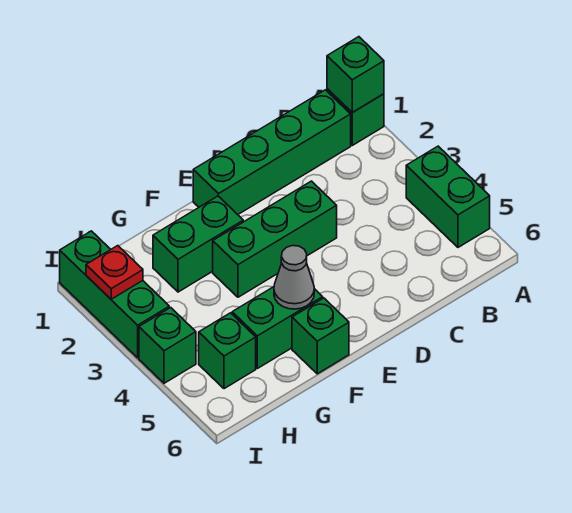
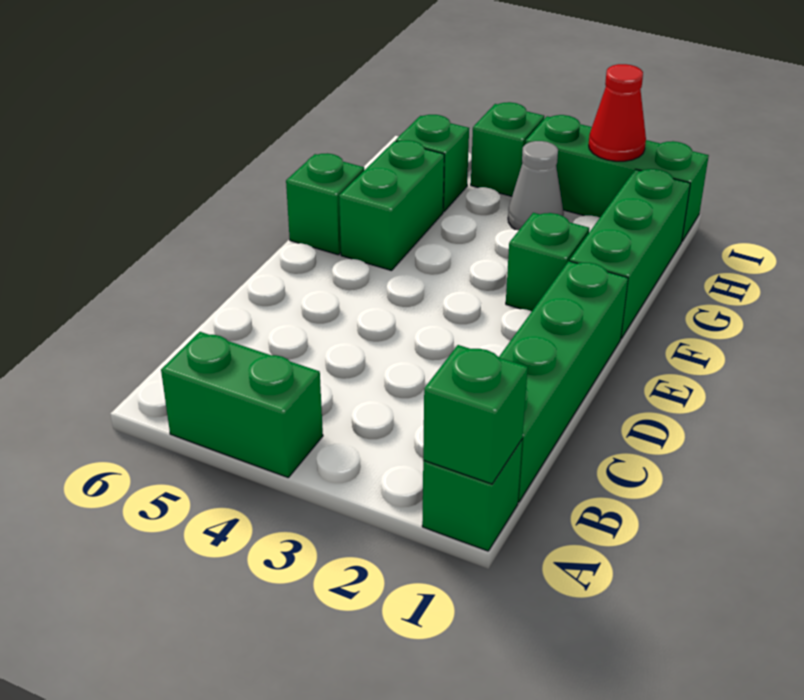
green 1x3 brick [213,181,337,297] -> green 1x3 brick moved to [570,169,690,338]
green 1x2 brick [153,196,243,292] -> green 1x1 brick [506,213,589,311]
grey 1x1 cone [274,246,314,309] -> grey 1x1 cone moved to [508,141,564,230]
red 1x1 plate [86,246,143,299] -> red 1x1 cone [589,64,646,161]

